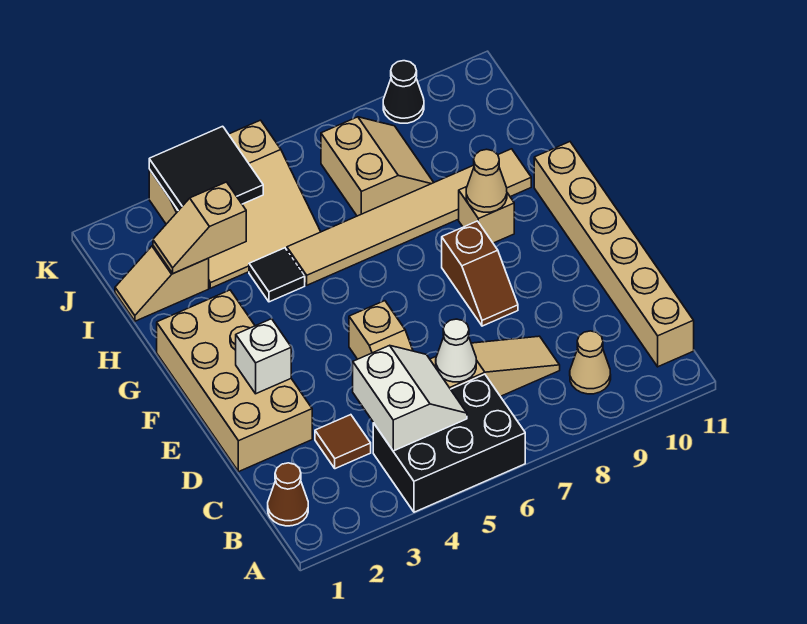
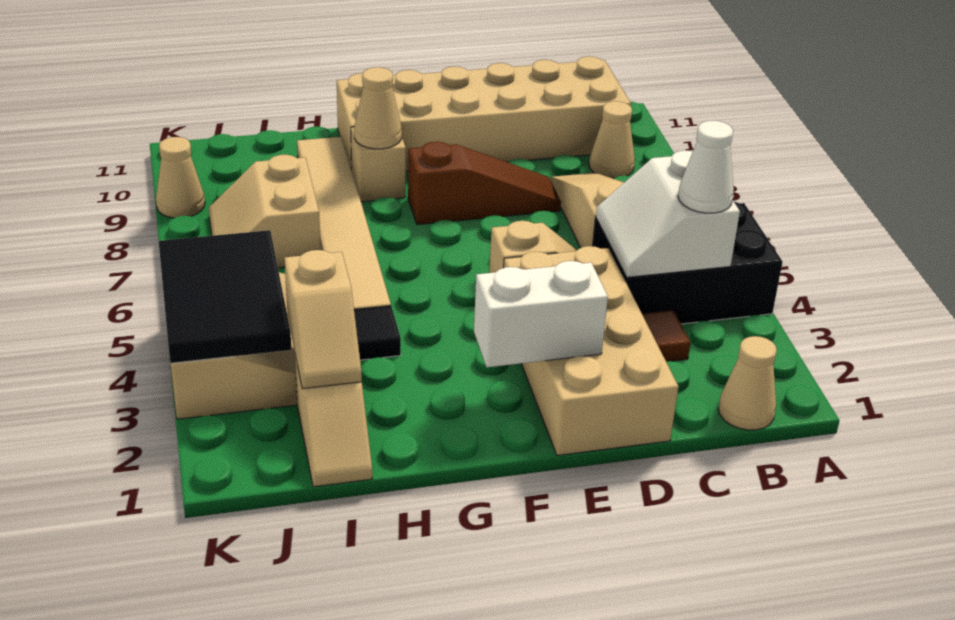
black 2x3 brick [373,374,525,512] -> black 2x3 brick turned to [593,202,782,324]
brown 1x1 cone [268,463,308,526] -> tan 1x1 cone [718,336,777,430]
white 2x2 slope [353,345,467,451] -> white 2x2 slope turned to [596,151,740,277]
tan 1x6 brick [534,142,694,367] -> tan 2x6 brick [337,56,631,171]
white 1x1 cone [436,319,476,382] -> white 1x1 cone moved to [678,121,734,213]
tan 2x4 brick [157,290,312,472] -> tan 2x4 brick turned to [504,246,679,455]
white 1x1 brick [236,319,291,394] -> white 1x2 brick [474,261,608,367]
brown 1x2 slope [442,221,518,326] -> brown 1x3 slope [408,142,561,225]
tan 2x2 slope [321,117,434,216] -> tan 2x2 slope turned to [209,155,320,268]
black 2x2 tile [149,126,263,211] -> black 2x3 tile [159,230,291,363]
black 1x1 cone [383,61,424,123] -> tan 1x1 cone [156,137,205,218]

